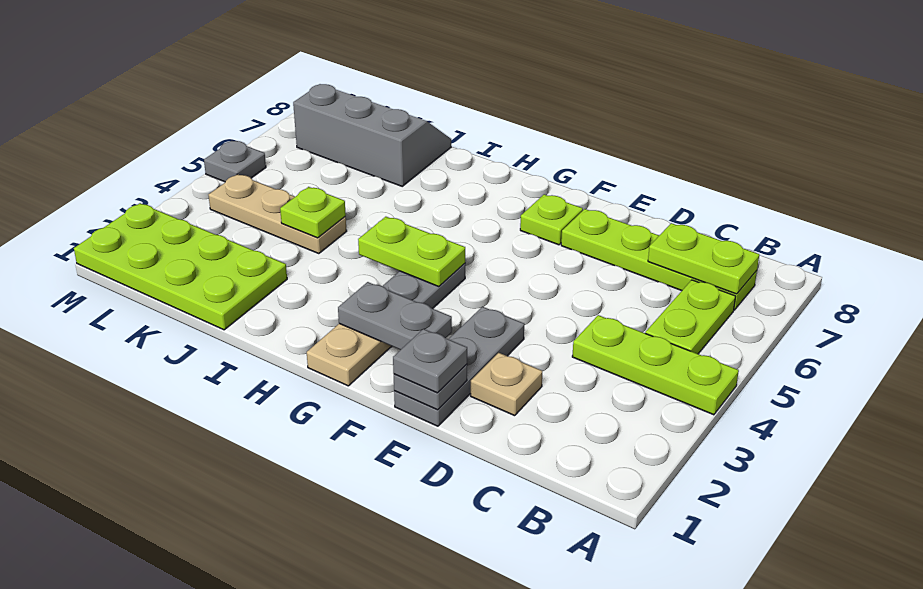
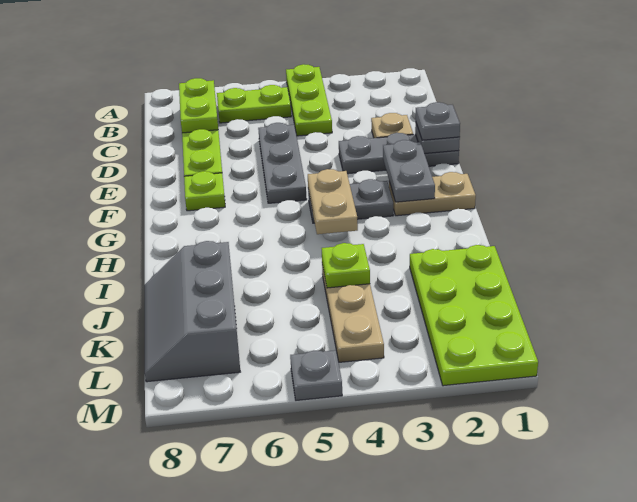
none -> grey 1x3 plate [258,123,307,203]
lime 1x2 plate [358,217,465,287] -> tan 1x2 plate [308,169,358,234]

